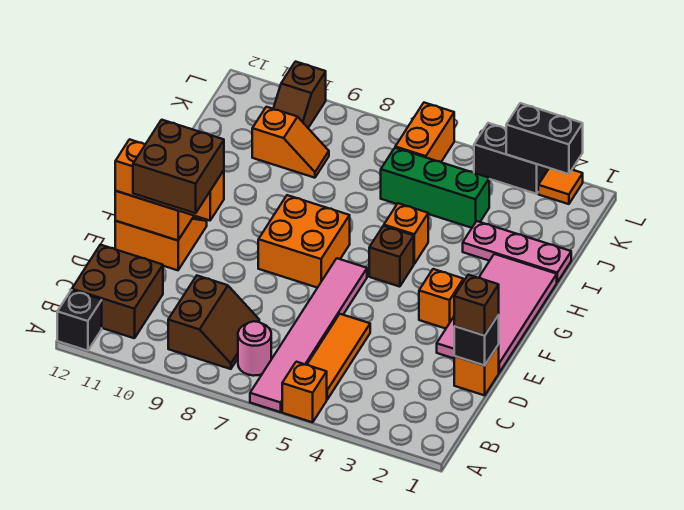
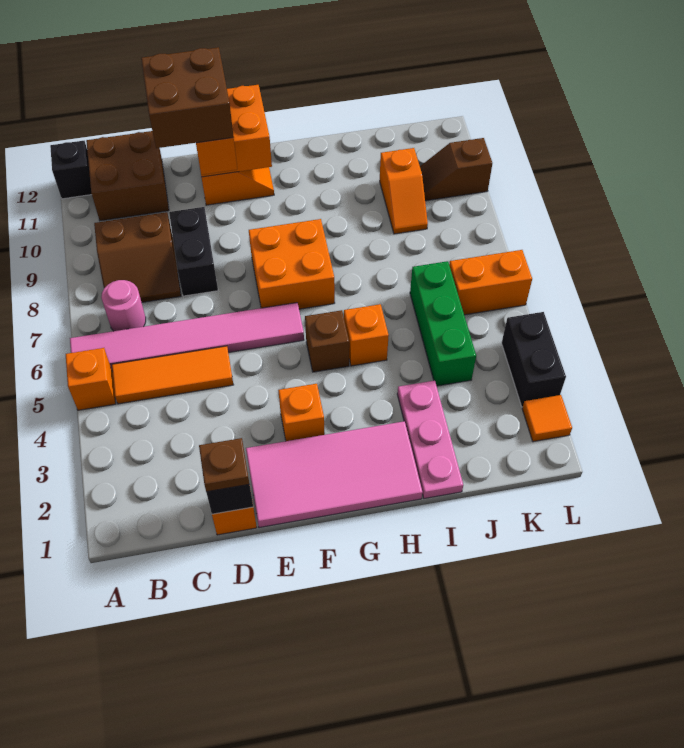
brown 1x1 brick [454,275,499,335] -> brown 1x1 plate [199,438,249,492]
black 1x2 brick [506,103,583,174] -> black 1x2 brick moved to [169,207,218,296]

